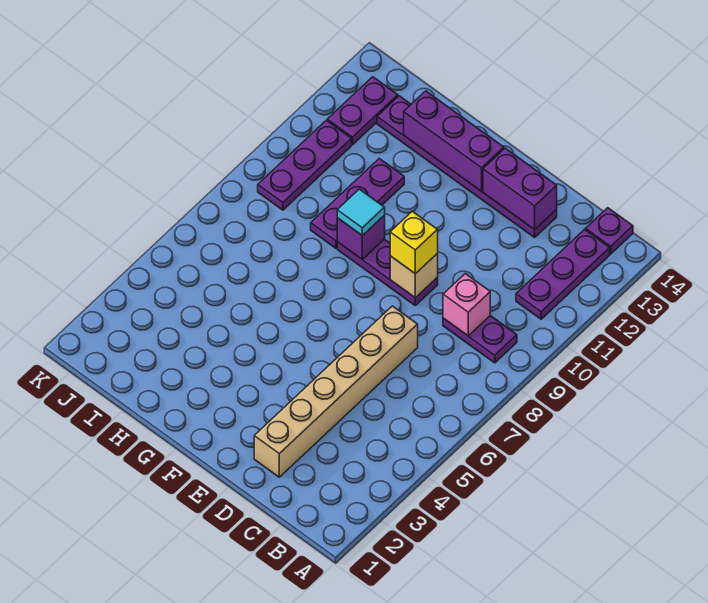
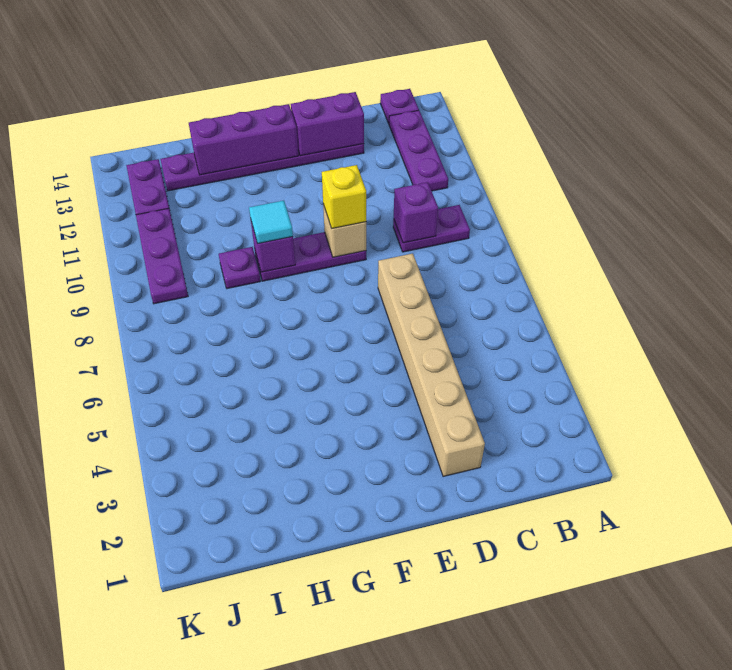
pink 1x1 brick [443,274,490,336] -> purple 1x1 brick [394,182,438,243]
purple 1x3 plate [311,159,404,248] -> purple 1x1 plate [219,247,260,289]

